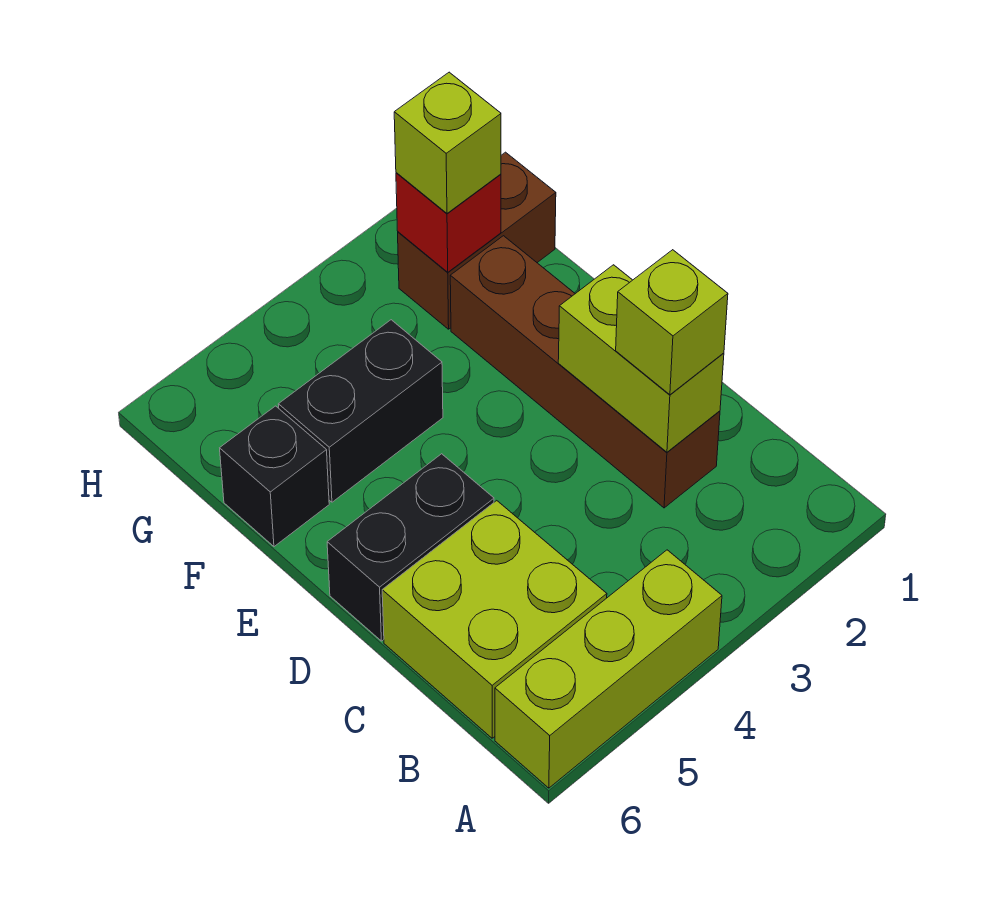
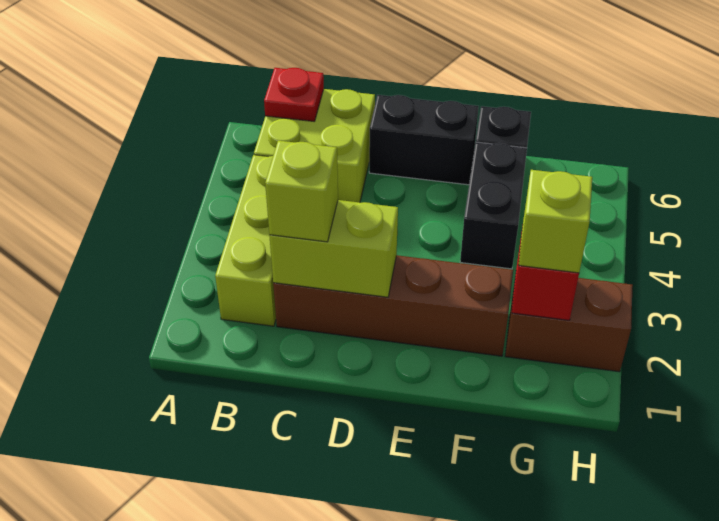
lime 1x3 brick [495,550,722,788] -> lime 1x3 brick moved to [215,155,276,326]
none -> red 1x1 plate [264,68,324,121]
black 1x2 brick [327,454,494,641] -> black 1x2 brick turned to [369,95,479,185]
brown 1x2 brick [398,152,556,329] -> brown 1x2 brick turned to [505,275,633,372]

